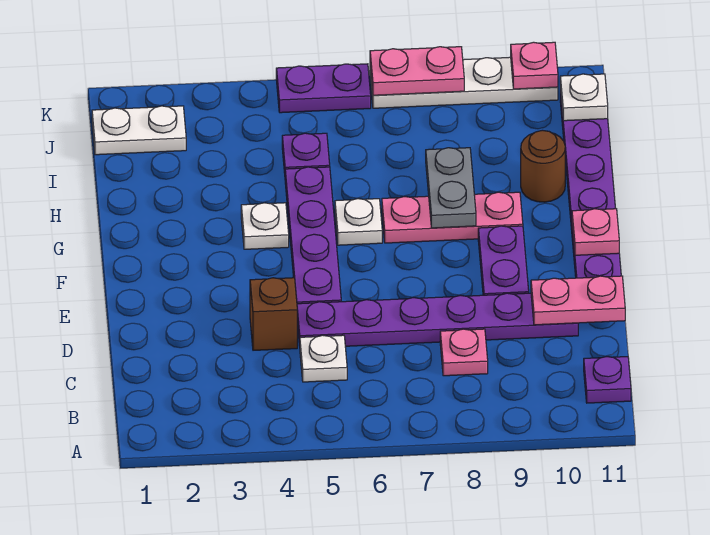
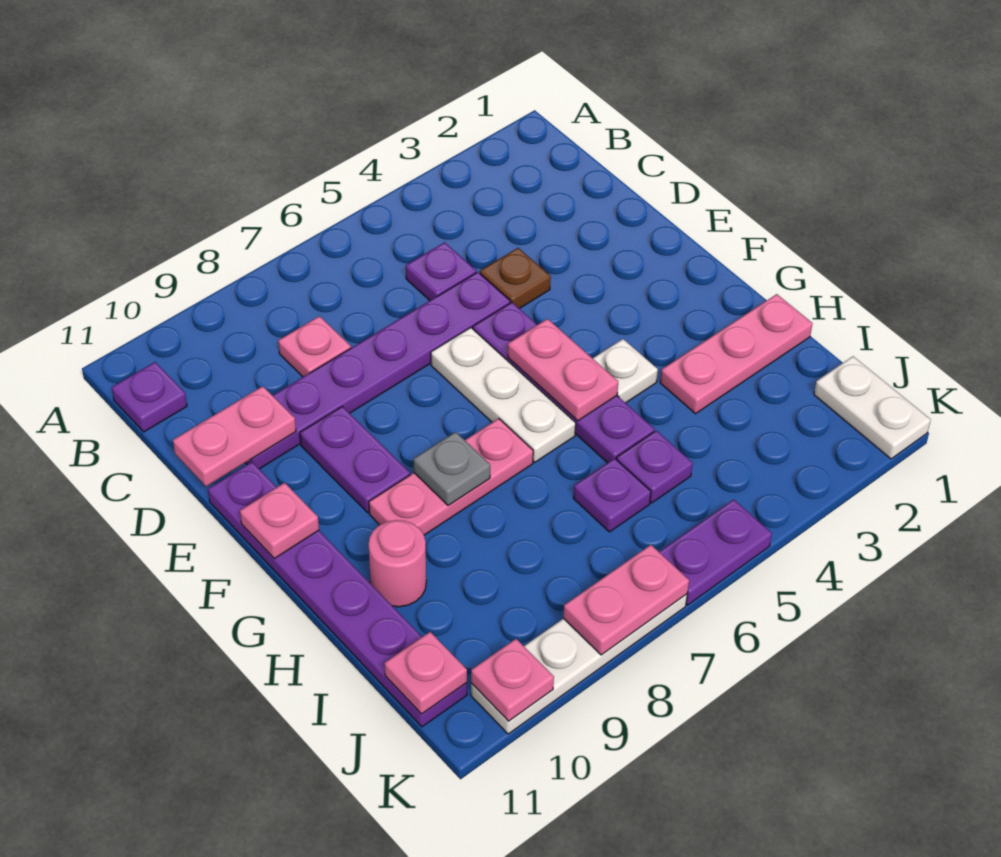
white 1x1 plate [300,335,347,382] -> purple 1x1 plate [406,242,476,300]
brown 1x1 brick [250,278,297,350] -> brown 1x1 plate [480,248,551,309]
none -> pink 1x2 plate [508,319,618,421]
white 1x1 plate [335,199,382,245] -> white 1x3 plate [431,328,576,462]
grey 1x2 plate [426,148,476,228] -> grey 1x1 plate [414,432,490,505]
none -> pink 1x3 plate [660,294,813,414]
brown 1x1 round brick [521,130,565,202] -> pink 1x1 round brick [369,520,426,607]
none -> purple 1x1 plate [573,458,651,532]
white 1x2 plate [92,106,186,155] -> white 1x2 plate turned to [814,356,931,459]
white 1x1 plate [560,74,608,121] -> pink 1x1 plate [385,632,467,714]

